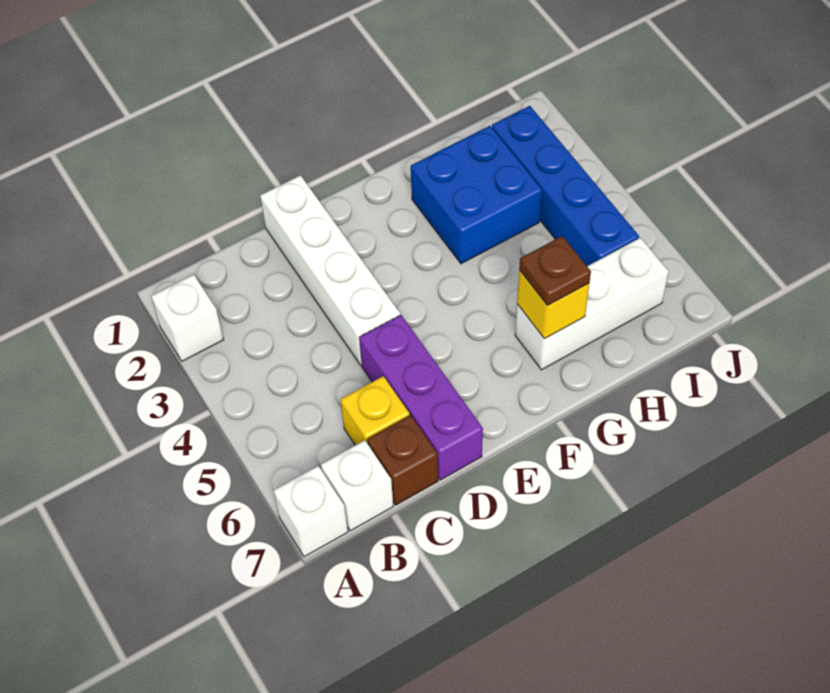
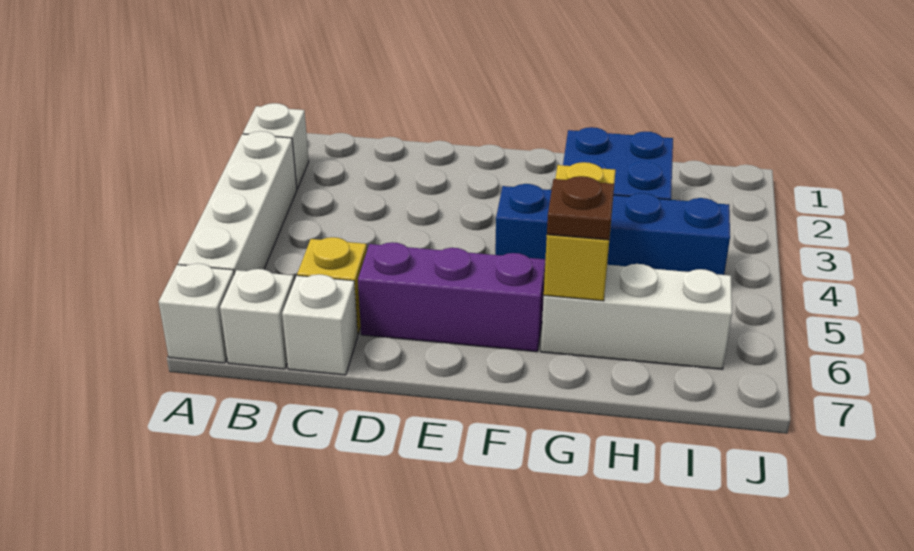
brown 1x1 brick [367,415,438,505] -> white 1x1 brick [282,274,358,375]
white 1x4 brick [260,175,400,365] -> white 1x4 brick moved to [178,131,297,274]
purple 1x3 brick [359,315,483,480] -> purple 1x3 brick turned to [358,242,545,352]
yellow 1x1 brick [517,270,589,339] -> yellow 1x2 brick [544,162,616,301]
blue 1x4 brick [492,106,639,266] -> blue 1x4 brick turned to [495,184,730,275]

